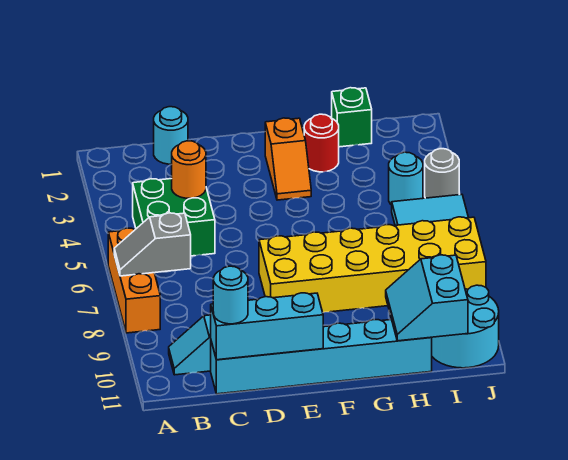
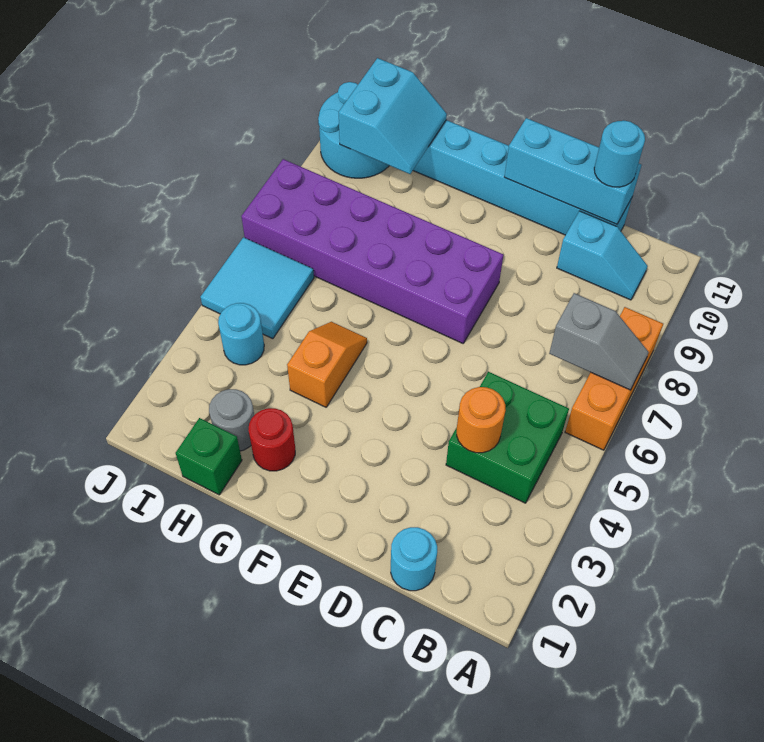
yellow 2x6 brick [259,217,486,312] -> purple 2x6 brick [241,159,504,343]
orange 1x2 slope [265,118,311,200] -> orange 1x2 slope moved to [287,322,367,407]
grey 1x1 round brick [425,149,459,198] -> grey 1x1 round brick moved to [209,389,254,451]

